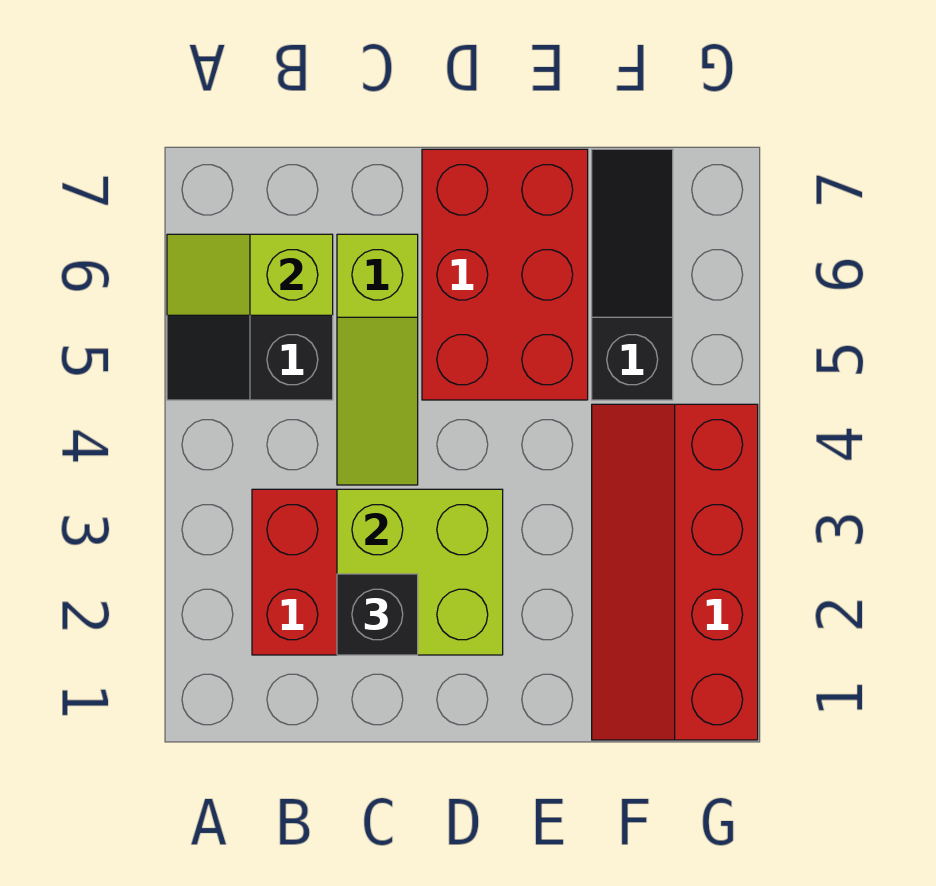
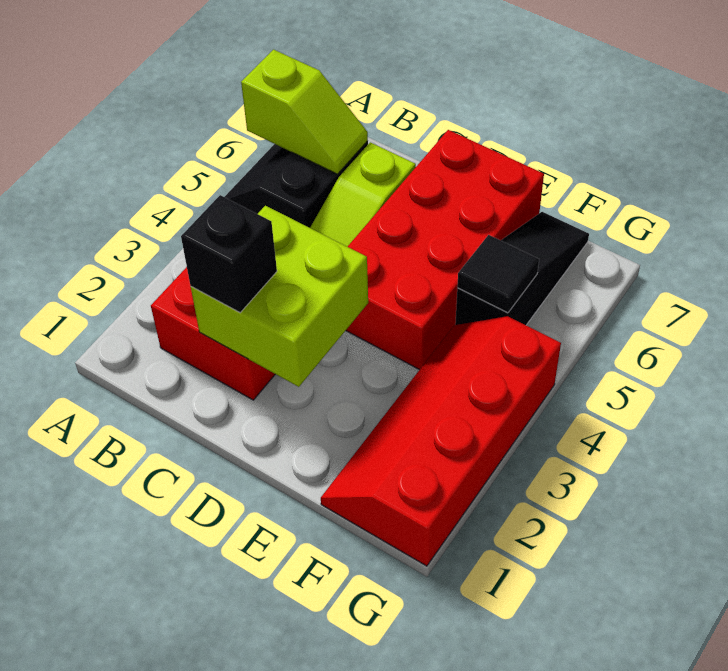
lime 1x2 slope [167,234,333,315] -> lime 1x2 slope turned to [241,50,368,174]
red 2x3 brick [422,149,588,400] -> red 2x4 brick [346,130,544,370]
none -> black 1x1 tile [457,235,539,313]

